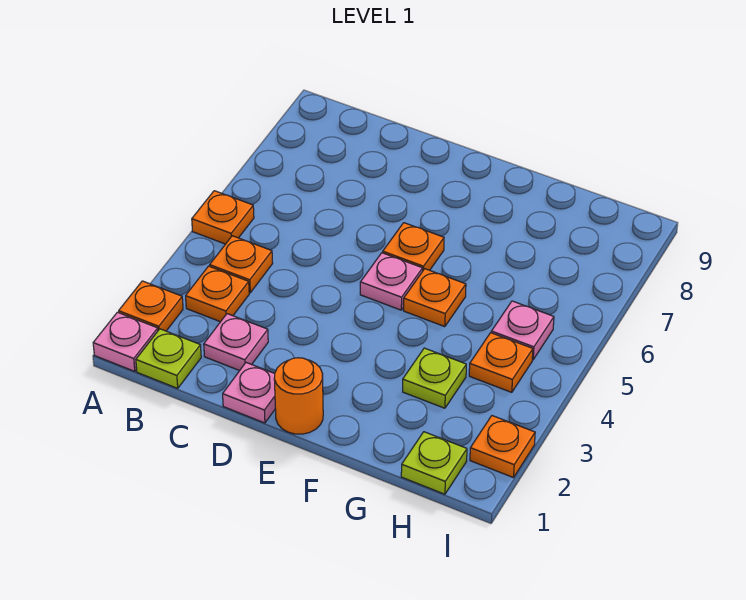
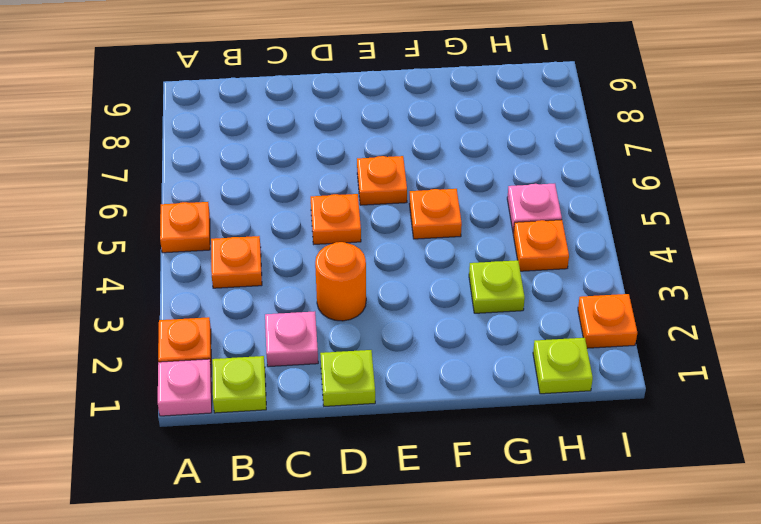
orange 1x1 plate [186,266,249,322] -> orange 1x1 plate moved to [311,194,361,244]
pink 1x1 plate [223,363,275,423] -> lime 1x1 plate [320,350,375,406]
orange 1x1 round brick [274,358,323,434] -> orange 1x1 round brick moved to [315,242,366,321]
pink 1x1 plate [360,253,423,310] -> none

